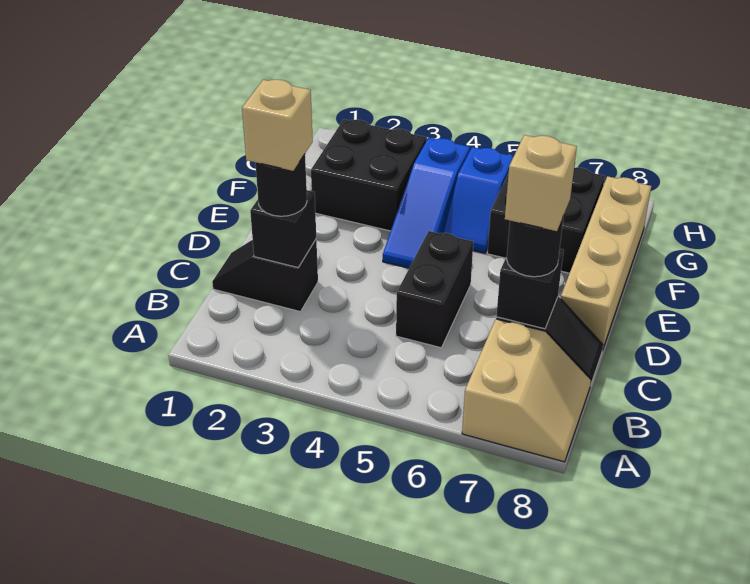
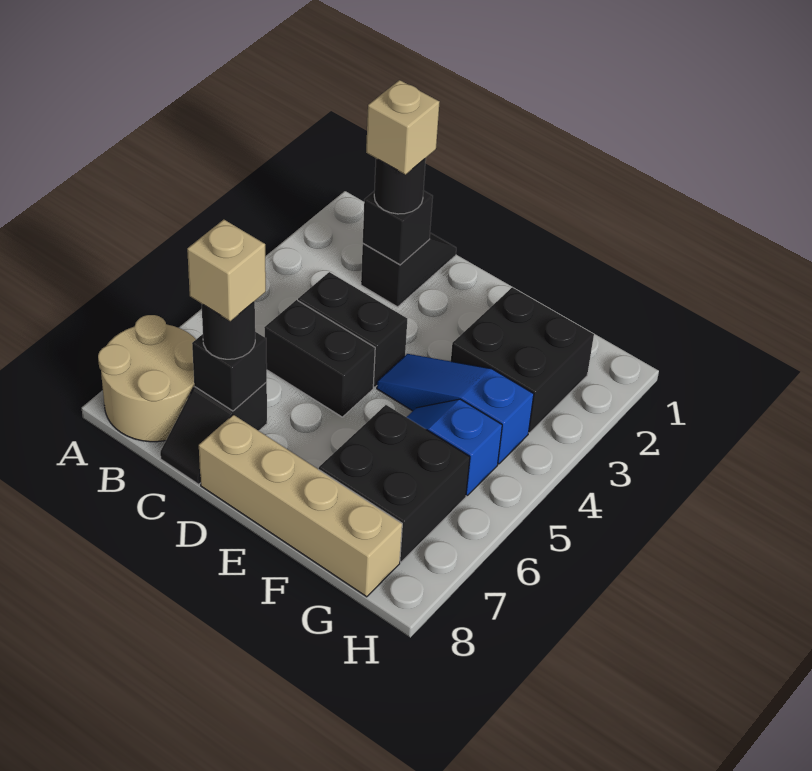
tan 2x2 slope [462,319,591,462] -> tan 2x2 round brick [98,315,196,442]
none -> black 1x2 brick [298,272,407,387]

